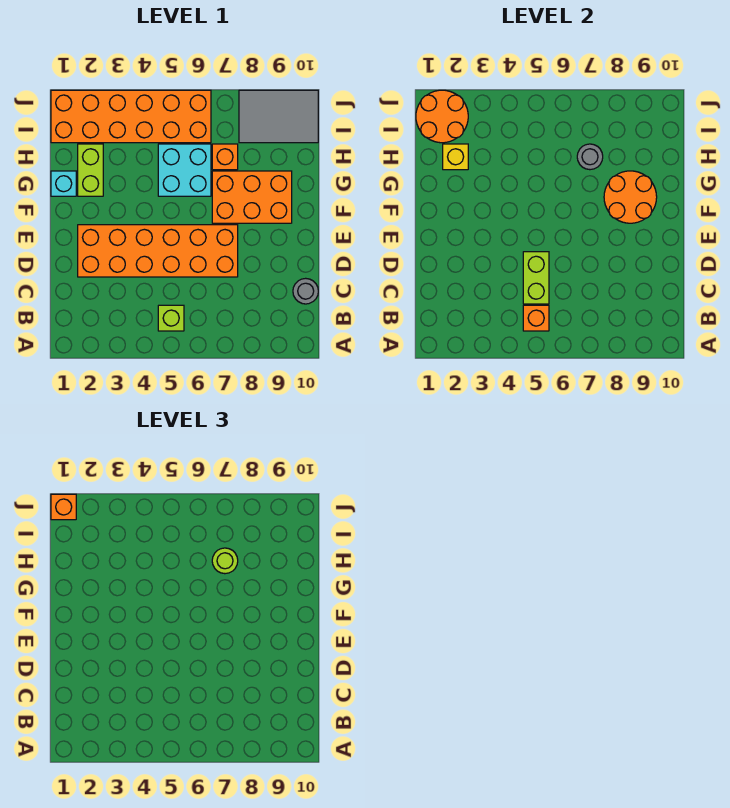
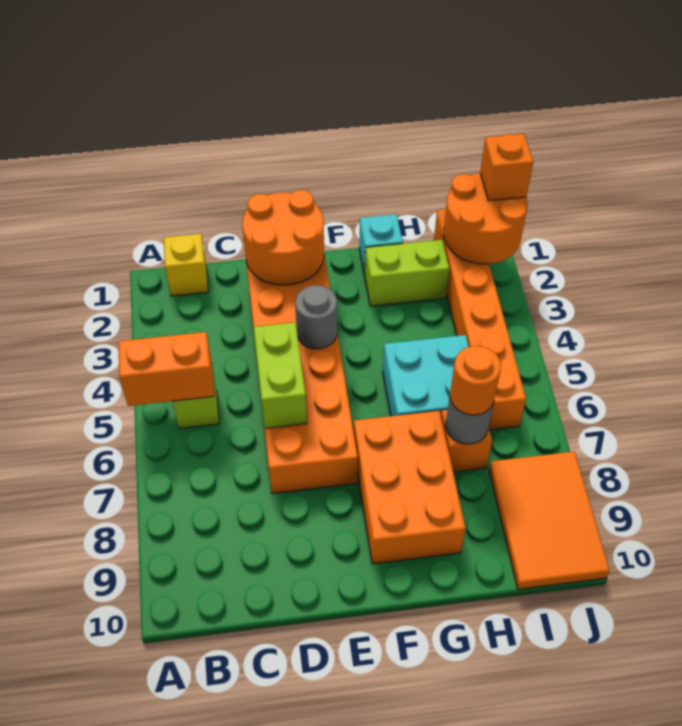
orange 1x1 brick [523,305,549,331] -> orange 1x2 brick [118,332,214,406]
lime 1x2 brick [523,252,549,304] -> lime 1x2 brick turned to [253,322,307,428]
grey 1x1 round brick [293,278,318,304] -> grey 1x1 round brick moved to [295,285,337,349]
orange 2x2 round brick [604,171,657,223] -> orange 2x2 round brick moved to [242,190,324,285]
yellow 1x1 brick [443,144,468,170] -> yellow 1x1 brick moved to [164,234,208,296]
lime 1x1 round brick [212,548,238,574] -> orange 1x1 round brick [450,346,501,415]
orange 2x6 brick [51,90,211,143] -> orange 1x6 brick [434,209,526,430]
grey 2x3 tile [239,90,318,143] -> orange 2x3 tile [489,452,610,589]

